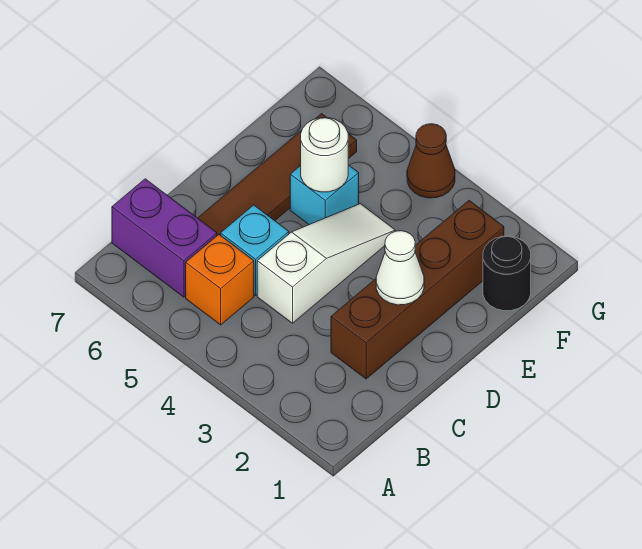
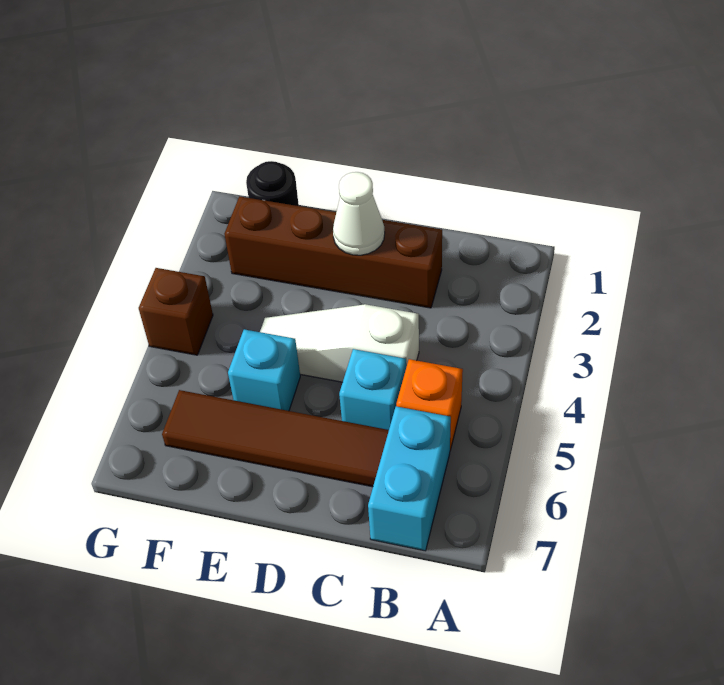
purple 1x2 brick [112,179,217,297] -> cyan 1x2 brick [368,406,451,551]
white 1x1 round brick [301,118,348,192] -> none
brown 1x1 cone [407,124,455,198] -> brown 1x1 brick [139,268,213,355]

